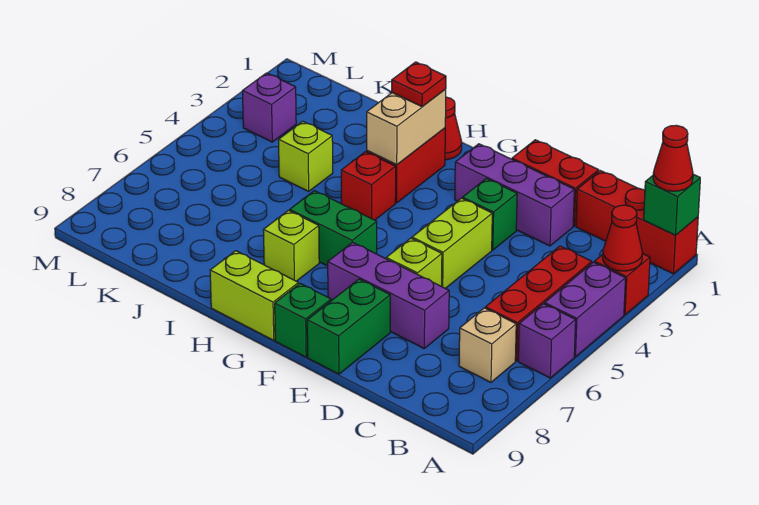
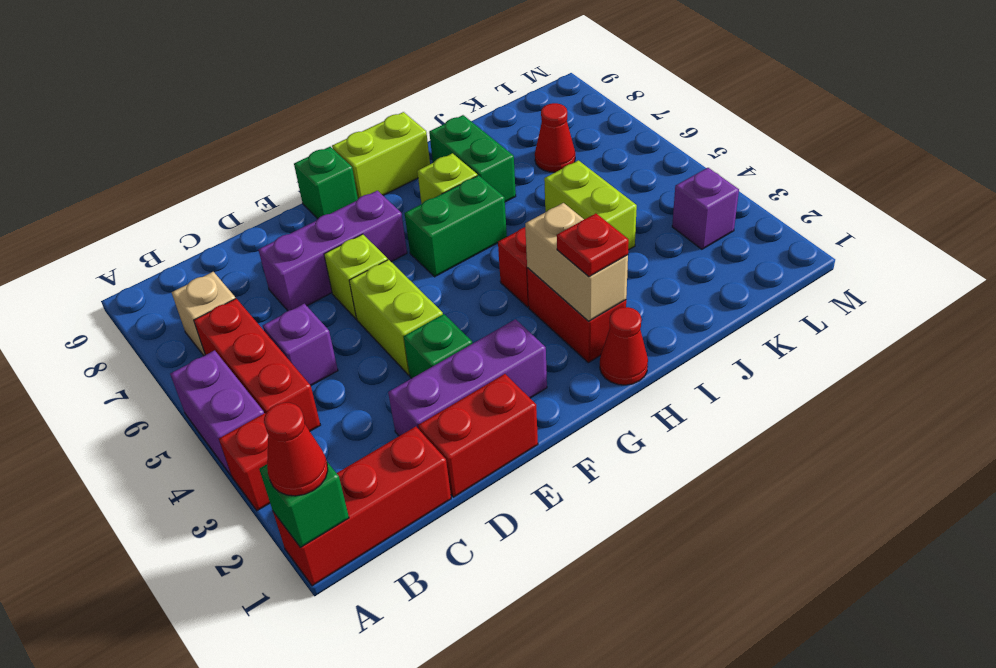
red 1x1 cone [603,205,643,271] -> red 1x1 cone moved to [535,103,575,172]
purple 1x1 brick [518,304,576,378] -> purple 1x1 brick moved to [263,304,338,386]
green 1x2 brick [307,279,390,374] -> green 1x2 brick moved to [429,115,516,202]
lime 1x1 brick [279,121,333,191] -> lime 1x2 brick [544,160,637,250]

